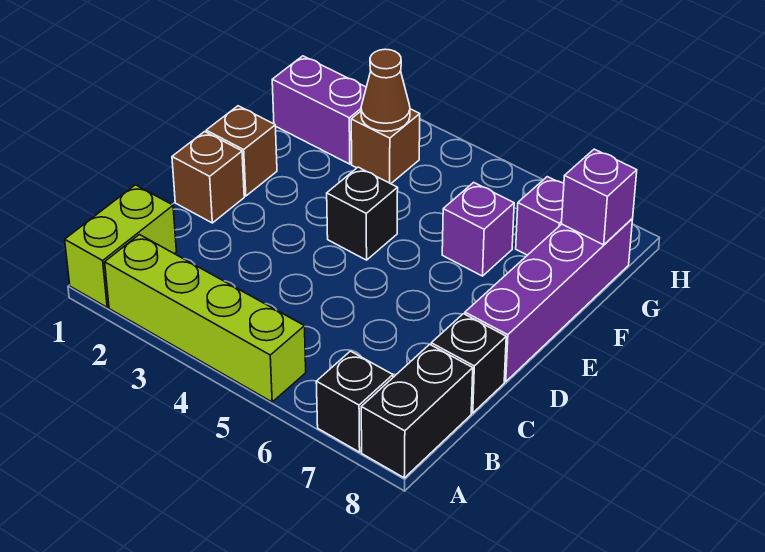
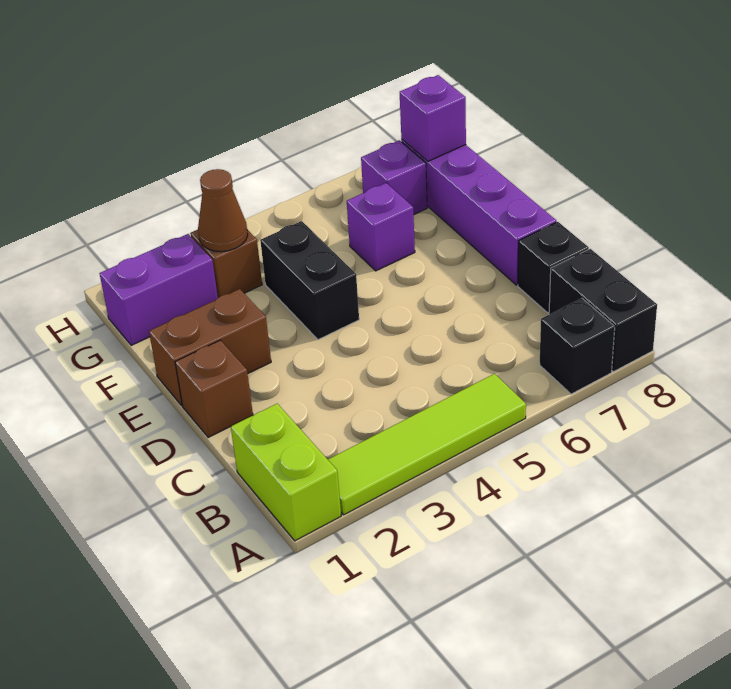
lime 1x4 brick [105,235,306,402] -> lime 1x4 tile [328,374,526,515]
brown 1x1 brick [206,106,277,196] -> brown 1x2 brick [149,289,271,405]
black 1x1 brick [327,167,398,260] -> black 1x2 brick [260,221,359,340]

